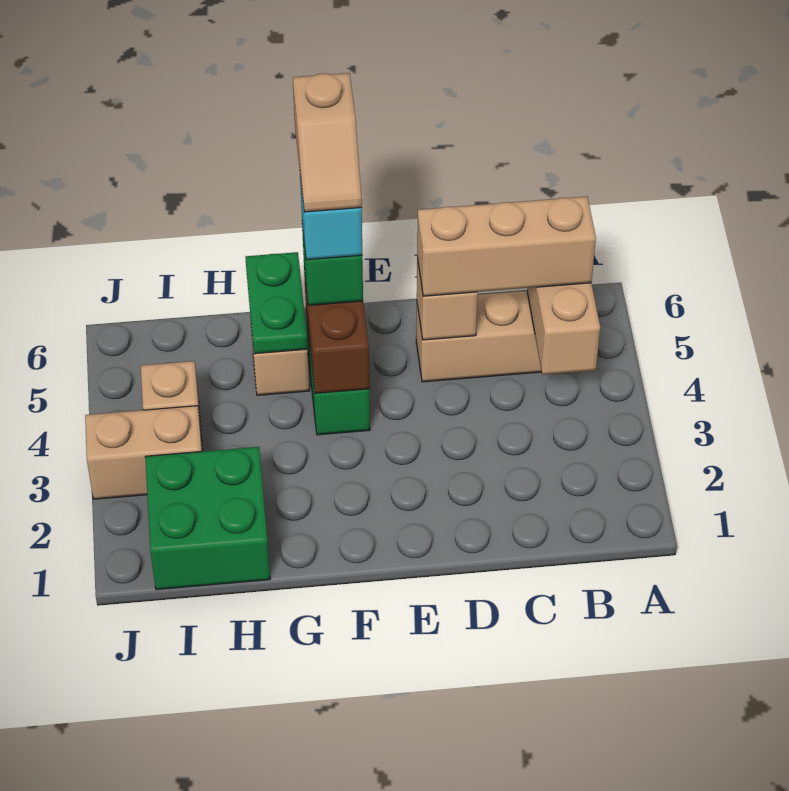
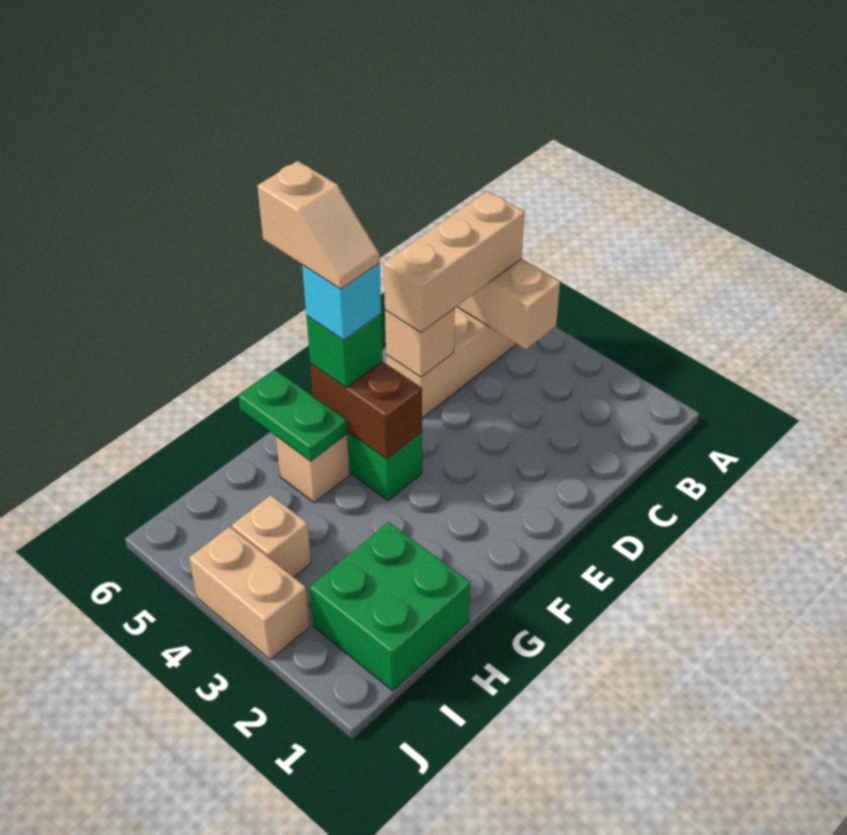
tan 1x2 brick [85,406,202,499] -> tan 1x2 brick turned to [189,527,310,660]

